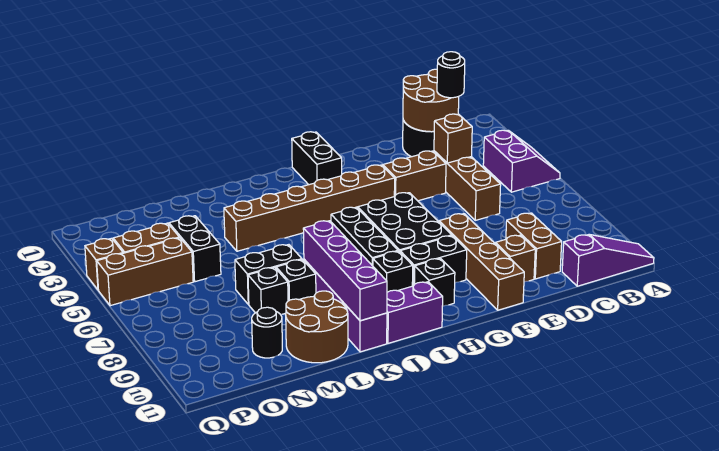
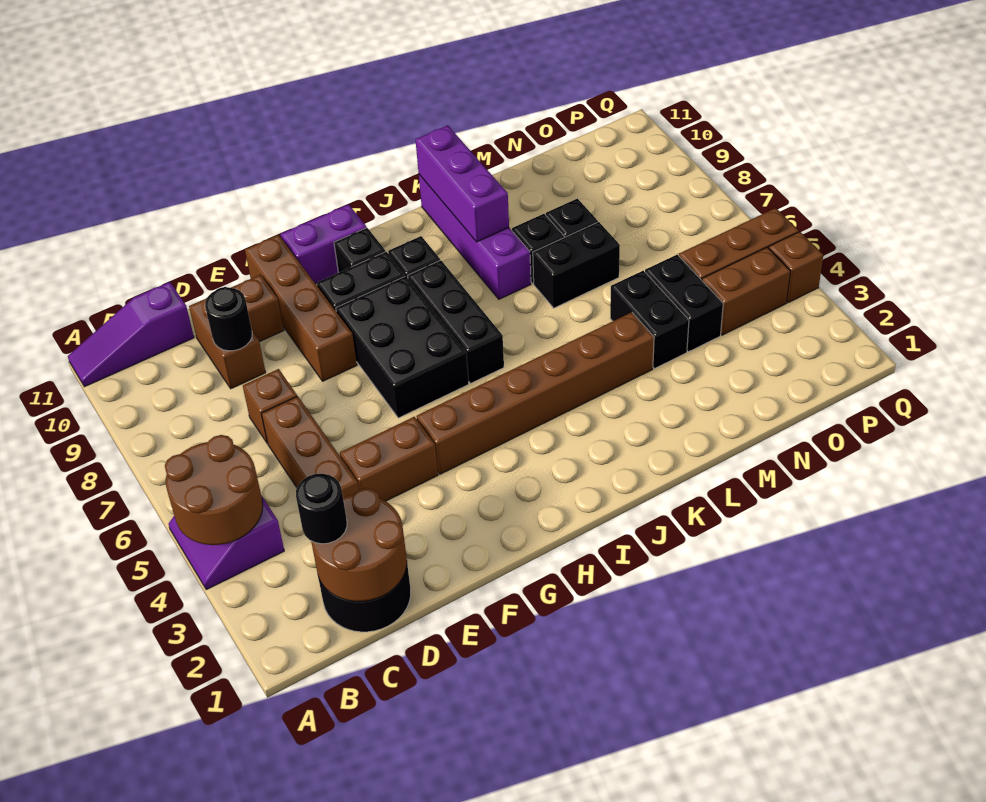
brown 1x1 brick [434,114,472,163] -> brown 1x1 brick moved to [243,369,297,443]
black 1x2 brick [292,132,342,185] -> black 1x2 brick moved to [610,270,689,369]
purple 1x2 brick [387,282,443,343] -> purple 1x2 brick moved to [281,204,367,284]
purple 1x4 brick [303,221,387,321] -> purple 1x3 brick [415,125,509,242]
brown 2x2 round brick [286,291,348,363] -> brown 2x2 round brick moved to [165,435,263,545]
black 1x1 round brick [252,307,282,358] -> black 1x1 round brick moved to [205,287,252,351]

